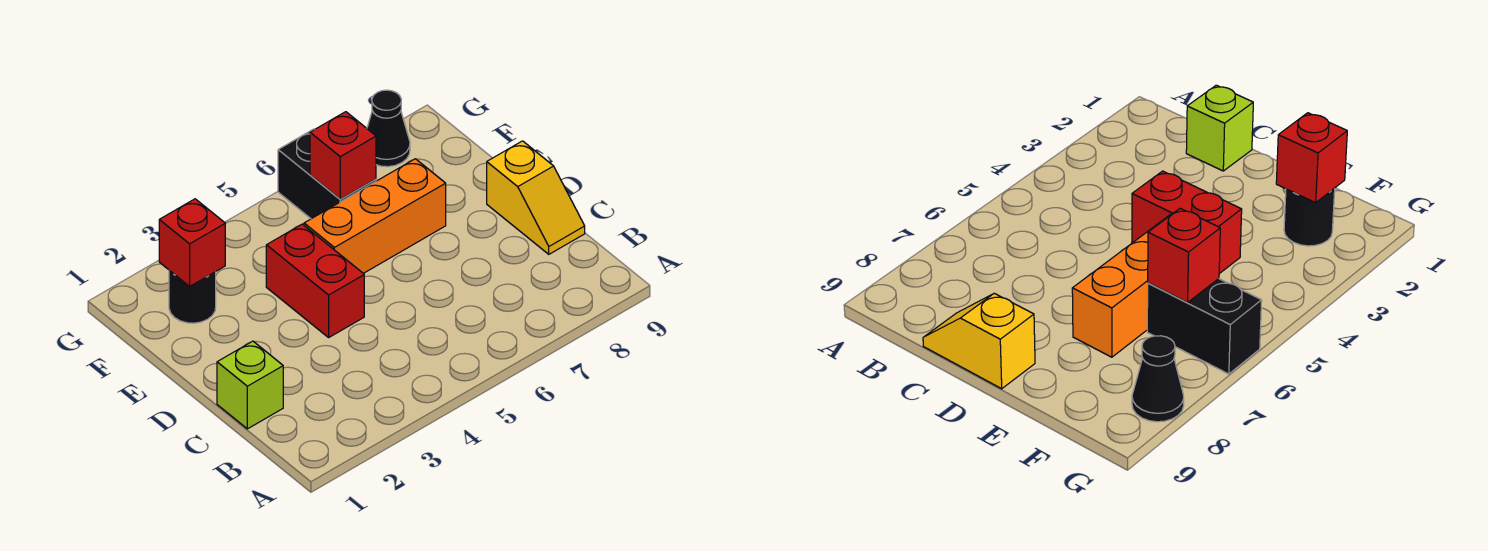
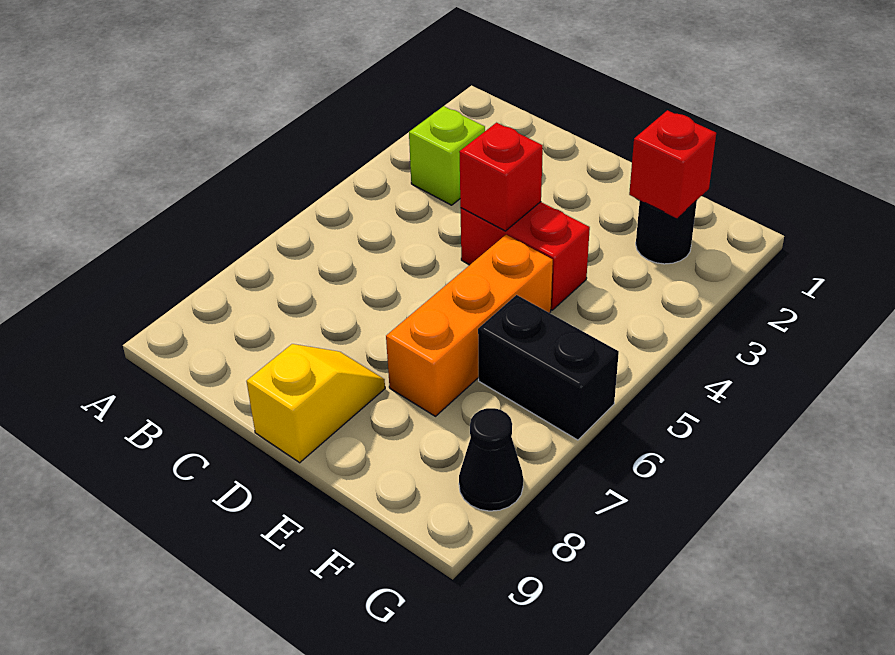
lime 1x1 brick [217,341,283,429] -> lime 1x1 brick moved to [409,106,485,205]
yellow 1x2 slope [487,141,585,254] -> yellow 1x2 slope turned to [247,344,385,463]
red 1x1 brick [310,112,376,199] -> red 1x1 brick moved to [459,123,543,231]

